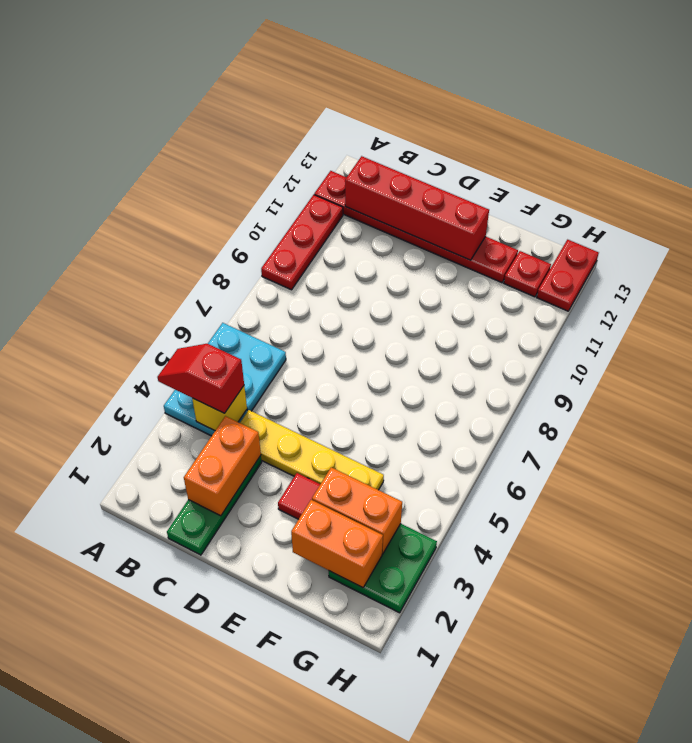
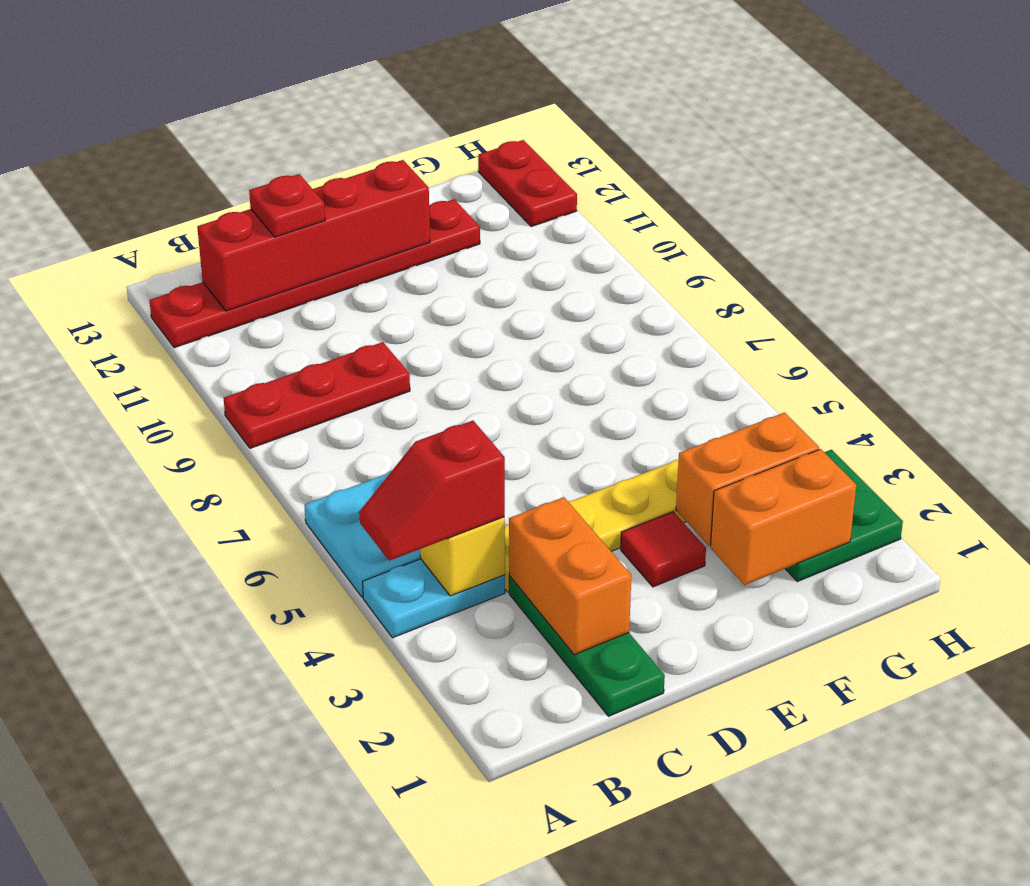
red 1x3 plate [261,195,343,290] -> red 1x3 plate turned to [224,342,410,448]
red 1x1 plate [504,251,551,297] -> red 1x1 plate moved to [249,174,325,237]

